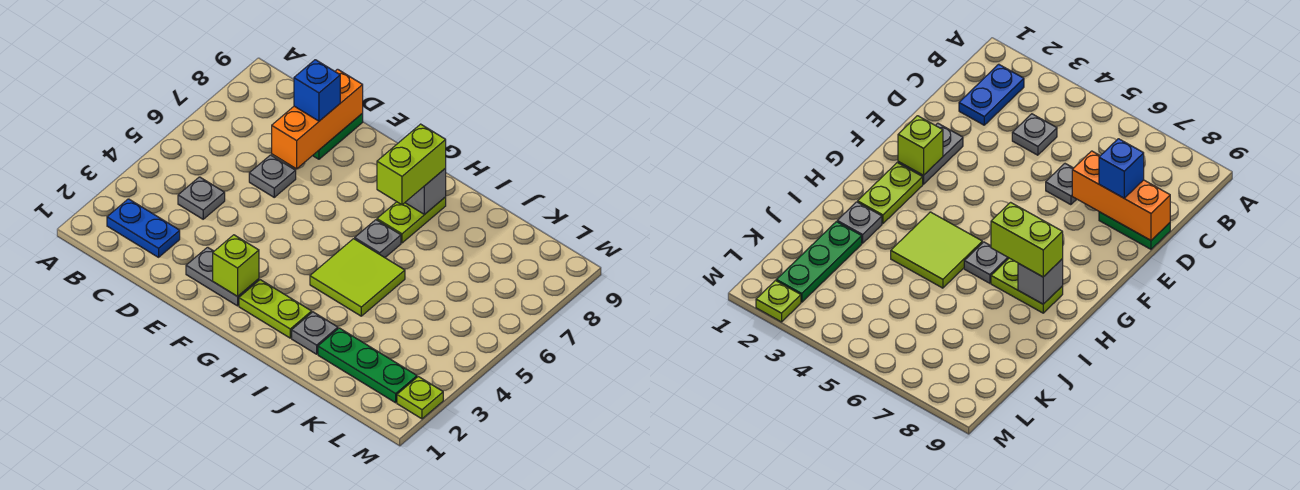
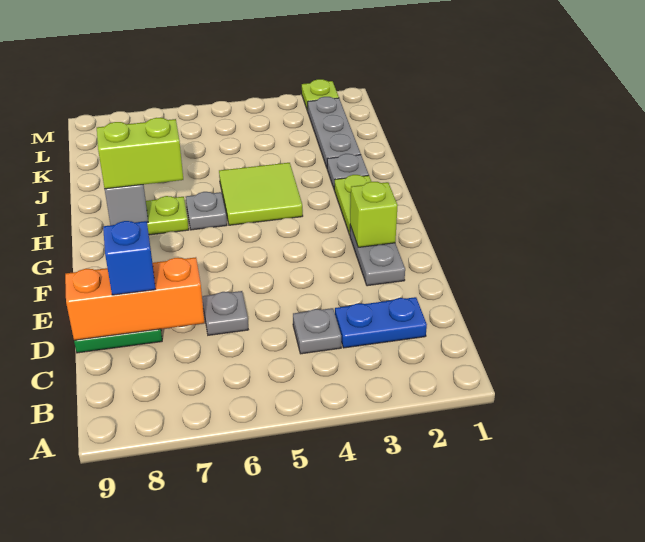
blue 1x2 plate [107,199,180,257] -> blue 1x2 plate turned to [335,297,427,348]
green 1x3 plate [318,328,417,403] -> grey 1x3 plate [308,97,361,168]

